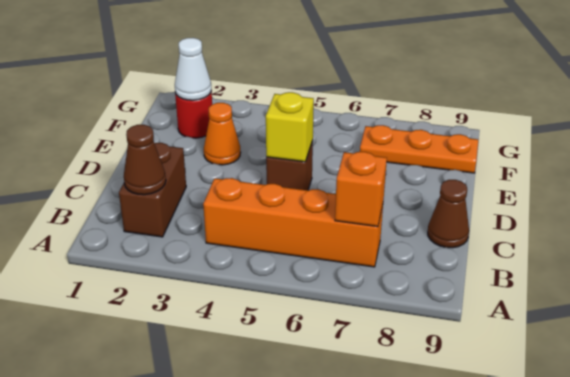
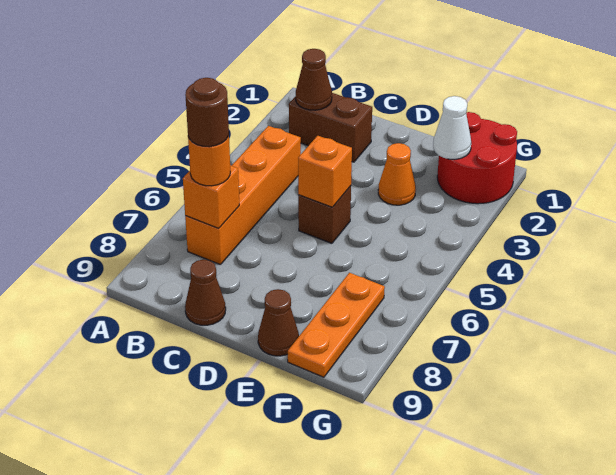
none -> orange 1x1 round brick [188,135,230,186]
none -> brown 1x1 round brick [185,78,229,147]
yellow 1x1 brick [266,92,314,162] -> orange 1x1 brick [298,136,352,207]
none -> brown 1x1 cone [258,289,299,356]
red 1x1 round brick [175,90,212,138] -> red 2x2 round brick [437,112,517,204]

